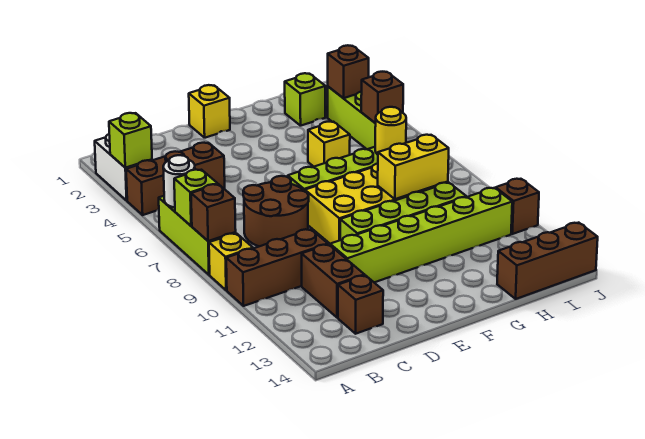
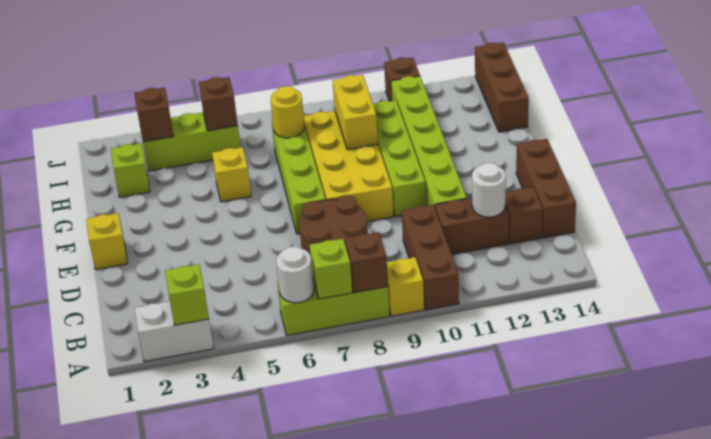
brown 1x3 brick [126,143,225,215] -> brown 1x3 brick moved to [516,139,576,238]
none -> white 1x1 round brick [472,163,506,217]

